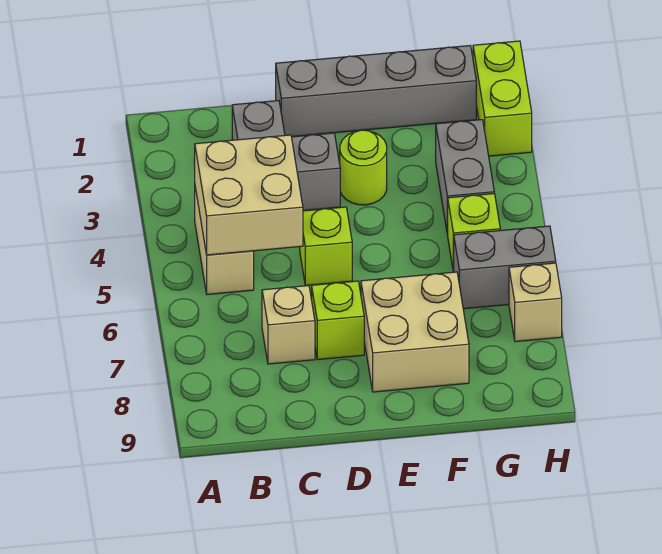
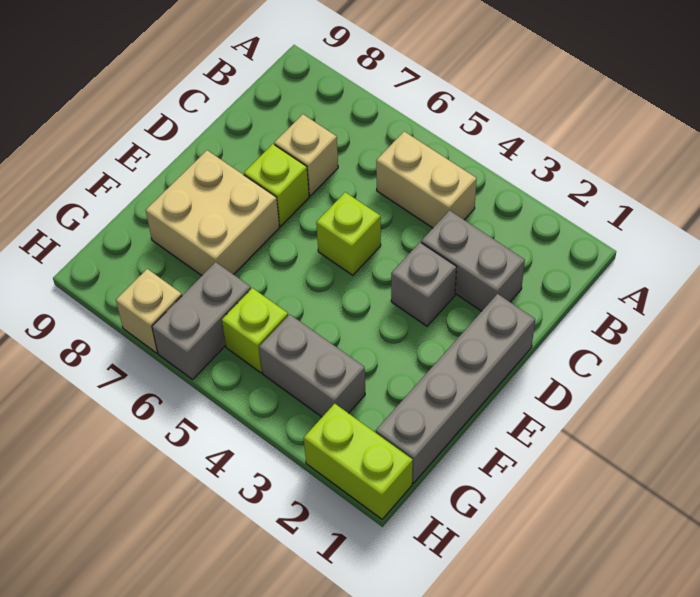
tan 2x2 brick [194,135,303,255] -> none
lime 1x1 round brick [340,130,387,205] -> none

